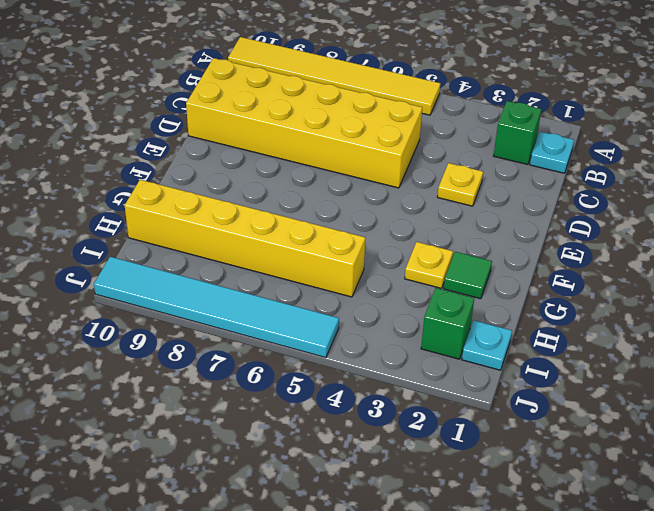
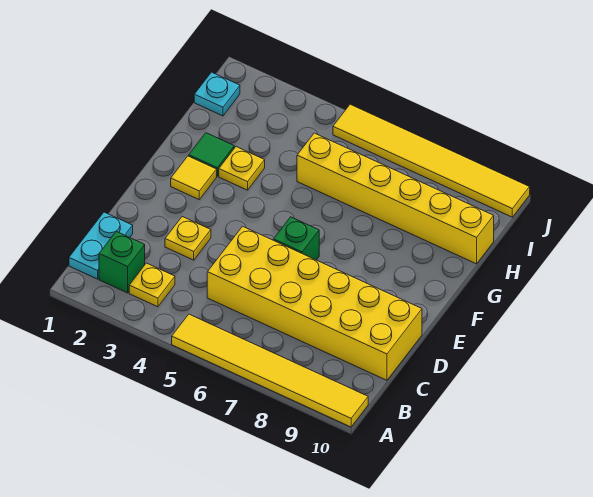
cyan 1x1 plate [530,132,574,173] -> cyan 1x2 plate [69,212,133,279]
none -> yellow 1x1 plate [129,263,175,307]
none -> yellow 1x1 tile [171,156,217,199]
green 1x1 brick [421,288,474,359] -> green 1x1 brick moved to [273,217,319,260]
cyan 1x6 tile [94,257,339,358] -> yellow 1x6 tile [333,104,530,217]

